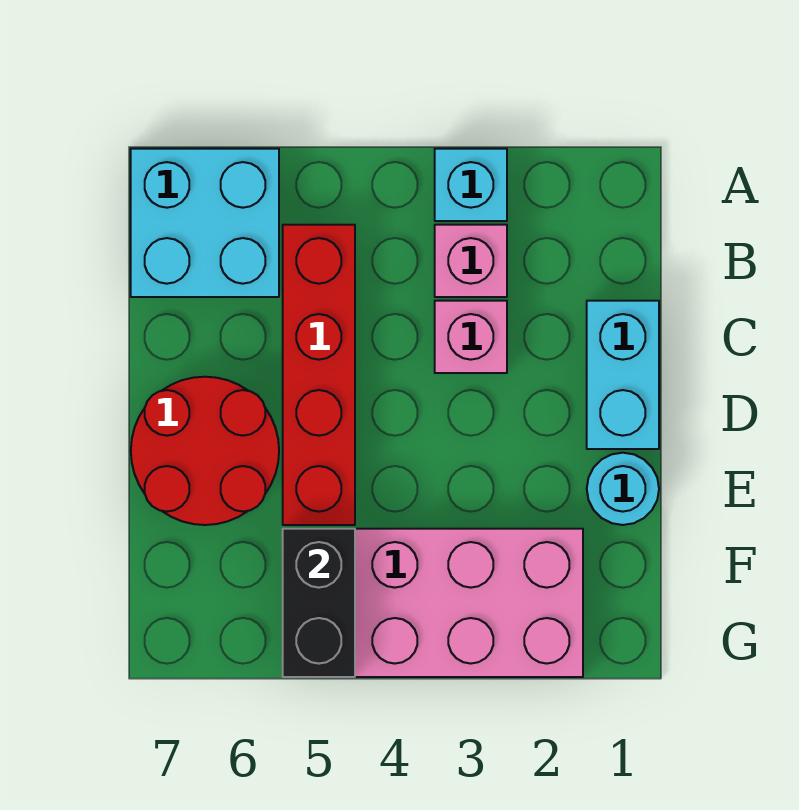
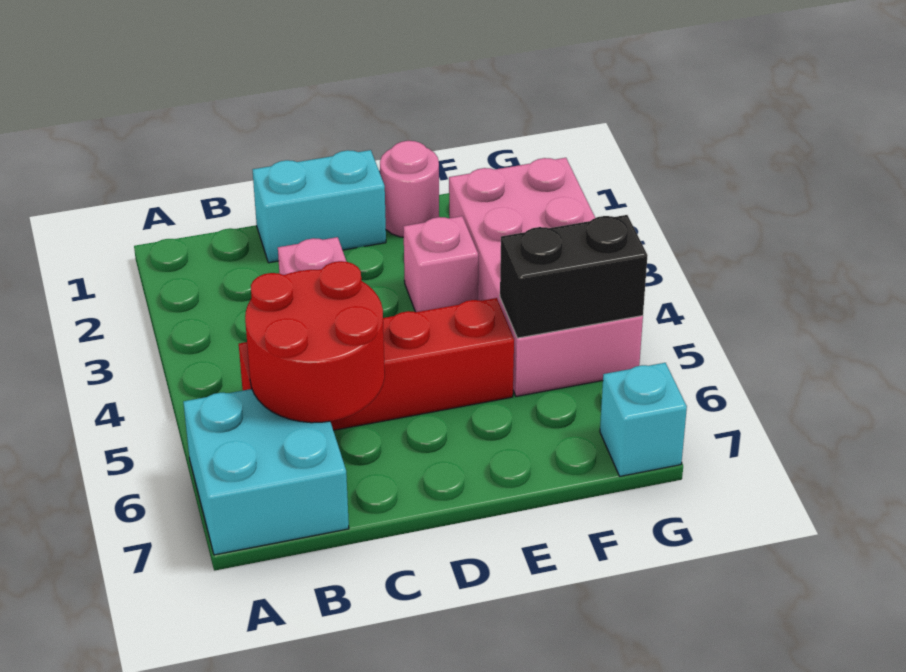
cyan 1x1 brick [435,149,507,221] -> cyan 1x1 brick moved to [600,363,687,476]
pink 1x1 brick [435,225,507,297] -> pink 1x1 brick moved to [403,216,478,312]
red 2x2 round brick [131,377,279,525] -> red 2x2 round brick moved to [245,261,385,423]
cyan 1x1 round brick [587,453,659,525] -> pink 1x1 round brick [380,141,439,237]

